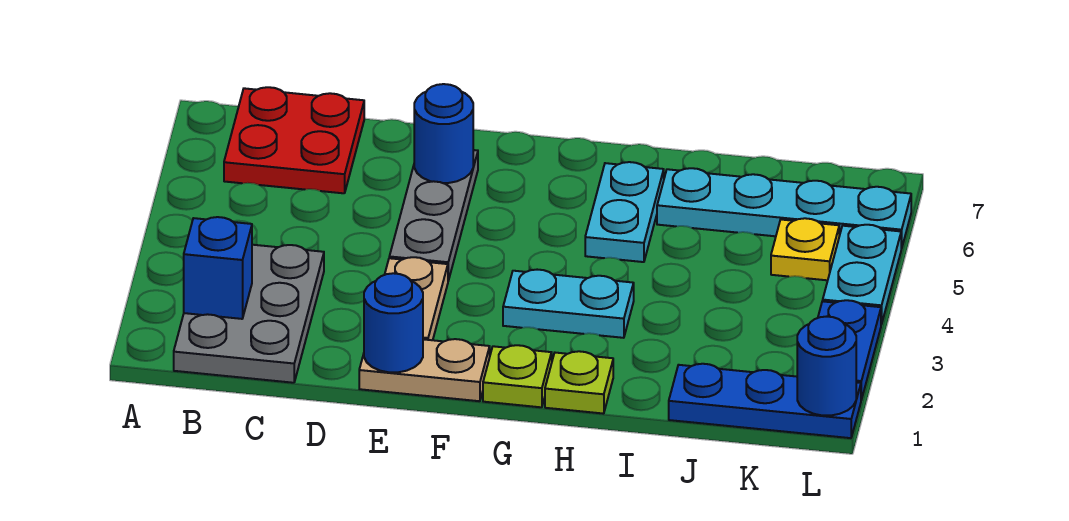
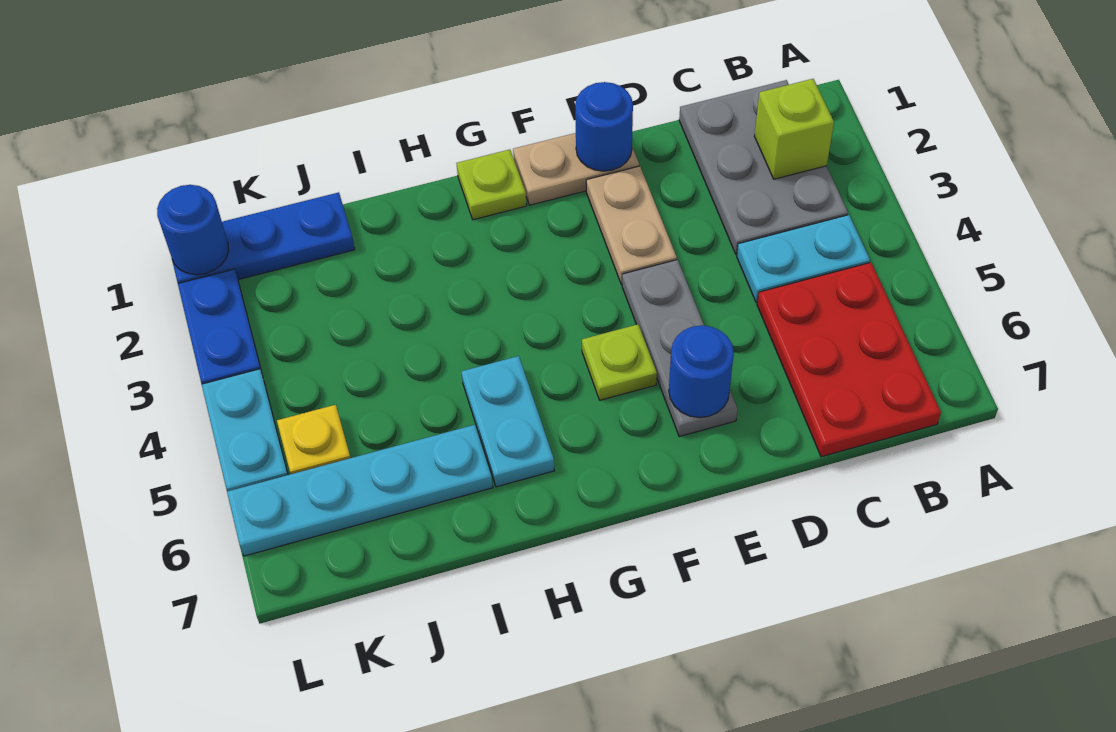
blue 1x1 brick [184,217,252,319] -> lime 1x1 brick [754,79,834,179]
red 2x2 plate [224,87,364,193] -> red 2x3 plate [757,263,941,457]
cyan 1x2 plate [503,270,634,338] -> cyan 1x2 plate moved to [737,215,870,303]
lime 1x1 plate [545,351,613,414] -> lime 1x1 plate moved to [582,324,657,400]

